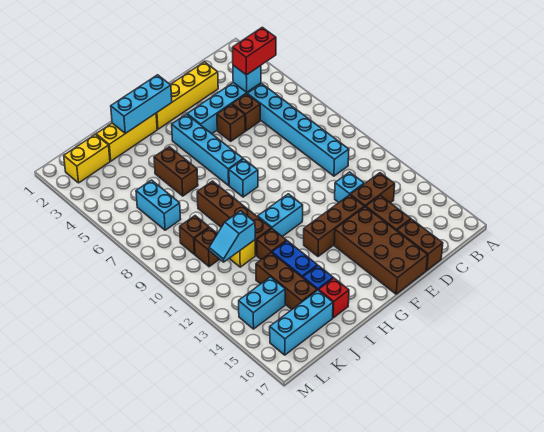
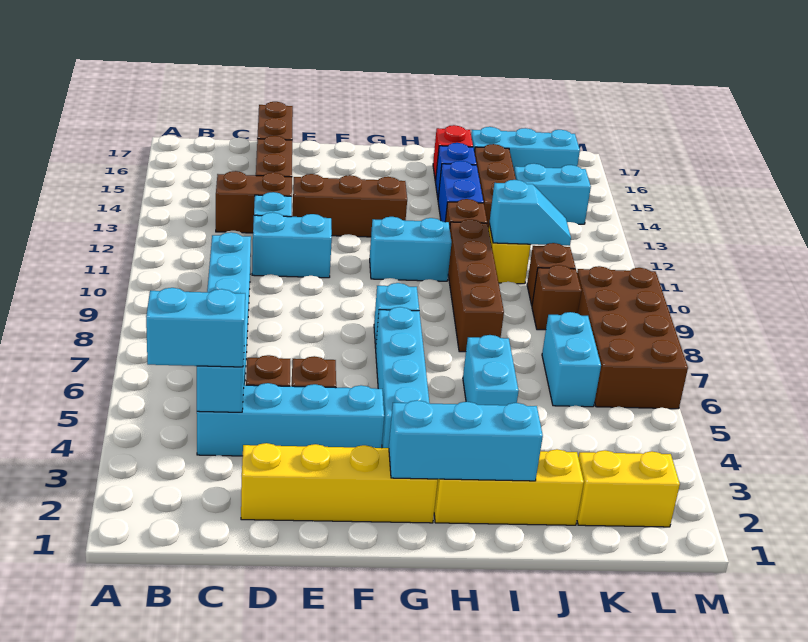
red 1x2 brick [233,27,276,75] -> cyan 1x2 brick [146,288,245,367]
none -> cyan 1x2 brick [252,213,332,278]
brown 2x4 brick [334,207,428,294] -> brown 2x4 brick moved to [577,266,688,409]
brown 1x2 brick [154,147,198,196] -> cyan 1x2 brick [463,335,519,405]

